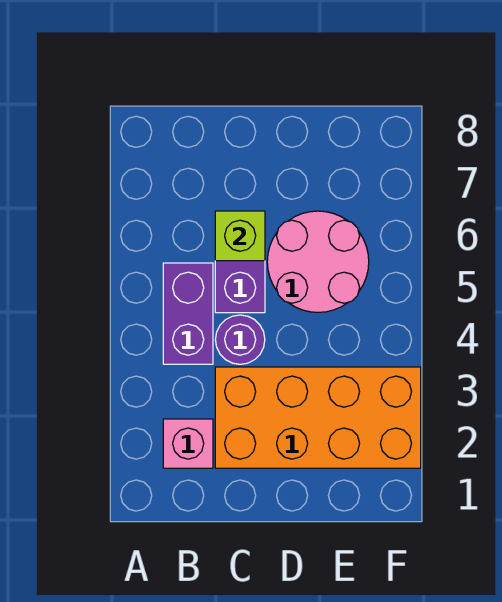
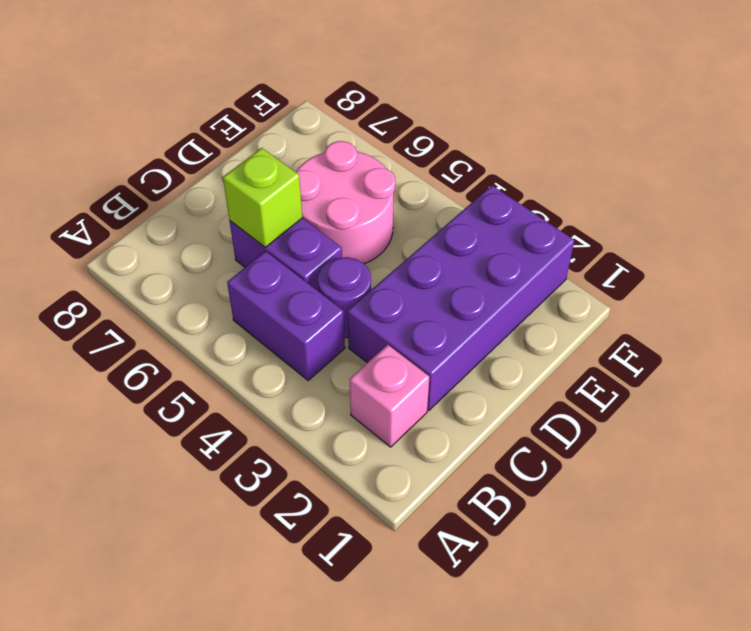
orange 2x4 brick [215,367,421,468] -> purple 2x4 brick [347,186,574,411]

